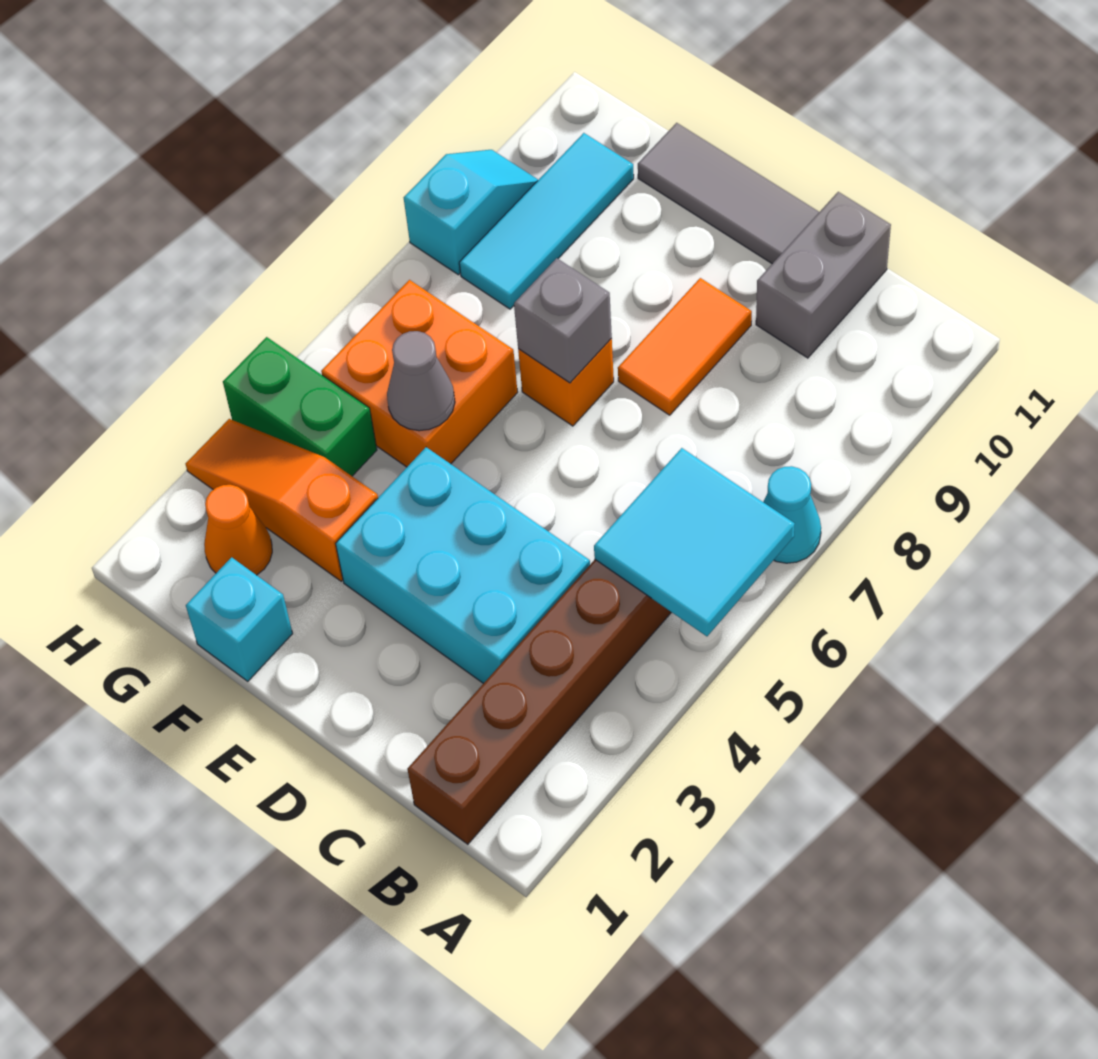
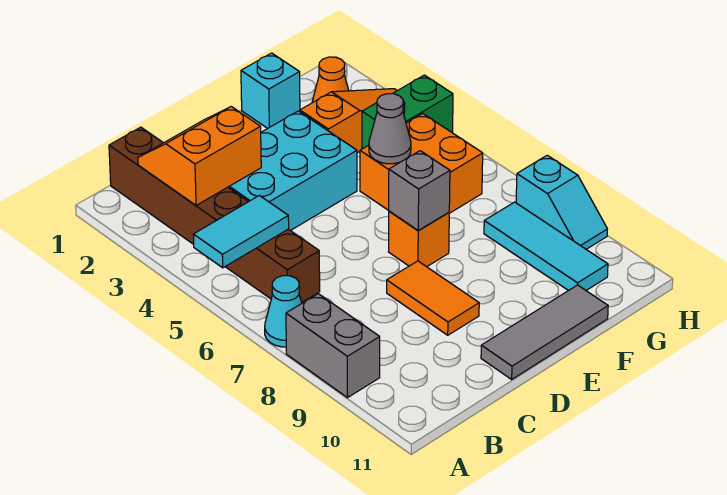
cyan 2x2 tile [594,448,795,636] -> cyan 1x2 tile [193,196,289,268]
none -> orange 2x2 slope [138,107,261,205]
grey 1x2 brick [756,192,891,358] -> grey 1x2 brick moved to [286,294,380,398]

